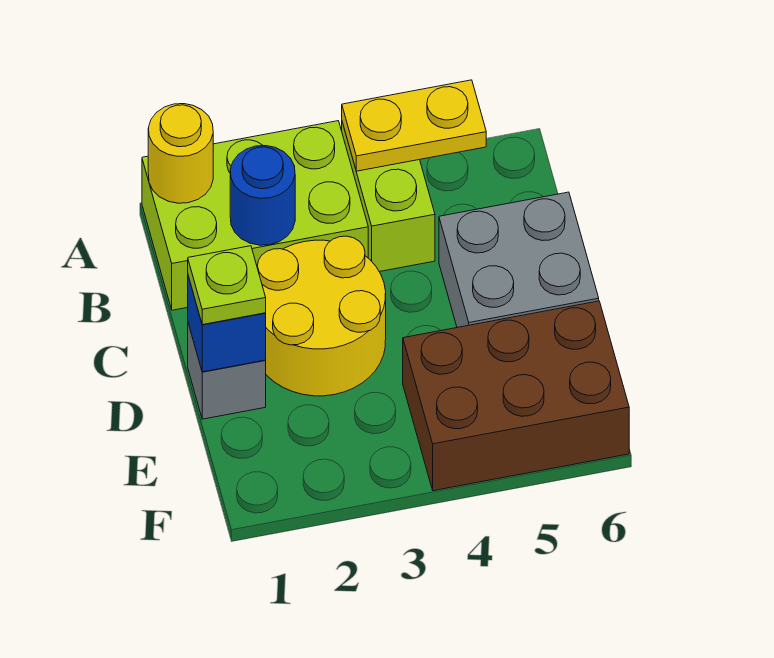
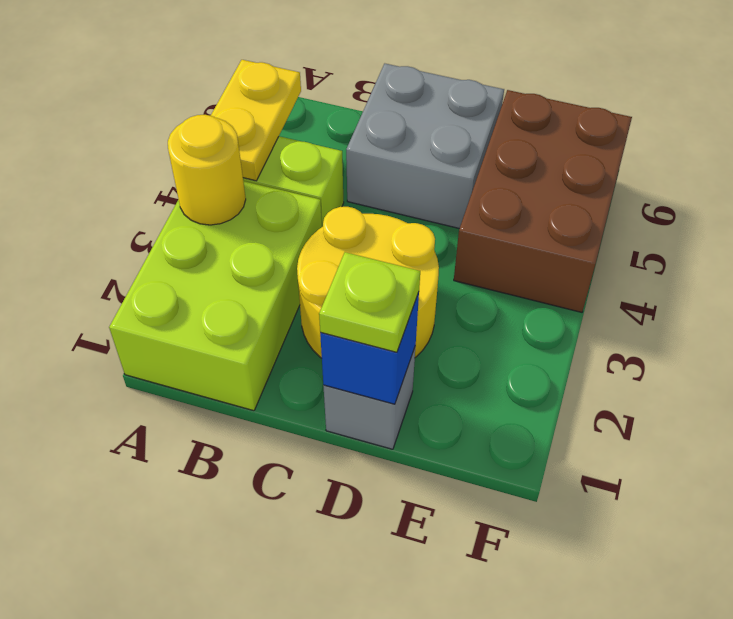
yellow 1x1 round brick [148,104,213,203] -> yellow 1x1 round brick moved to [168,115,246,225]
blue 1x1 round brick [230,146,295,245] -> none

